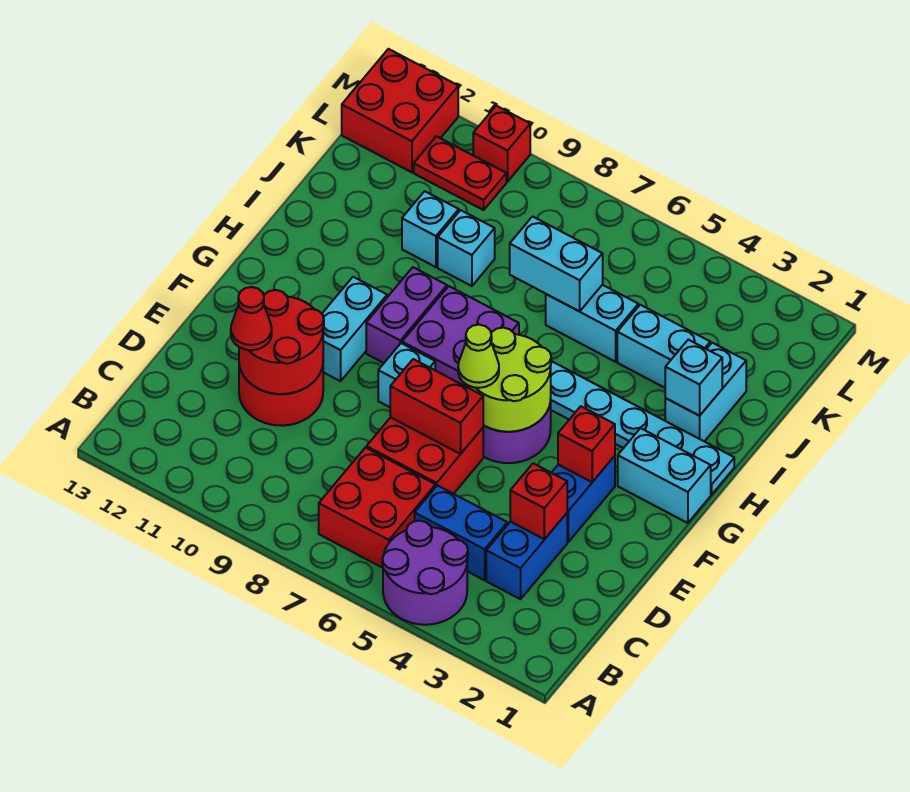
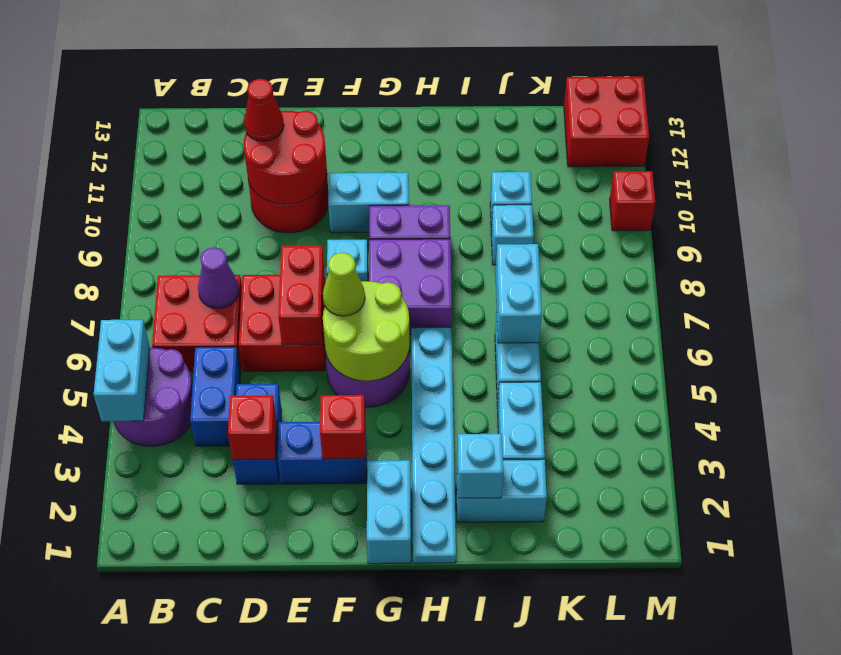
none -> cyan 1x2 brick [94,320,150,421]
blue 1x2 brick [486,513,567,599] -> blue 1x2 brick turned to [233,384,282,484]
none -> purple 1x1 cone [198,247,239,309]
red 1x2 plate [414,136,506,210] -> none

